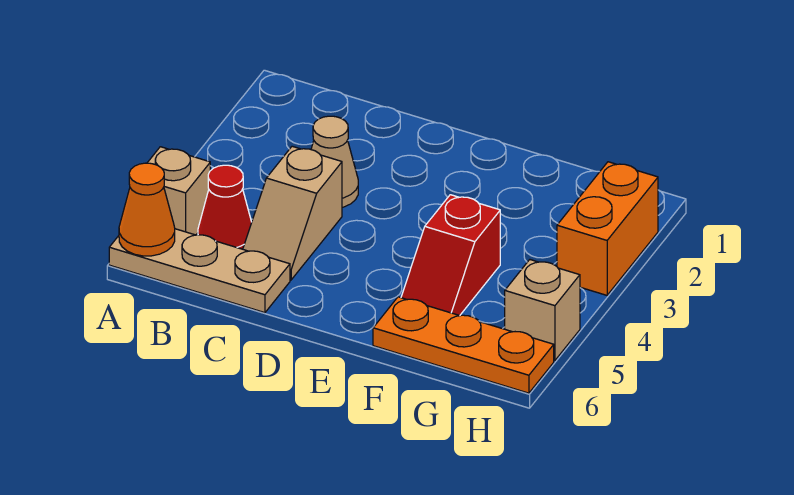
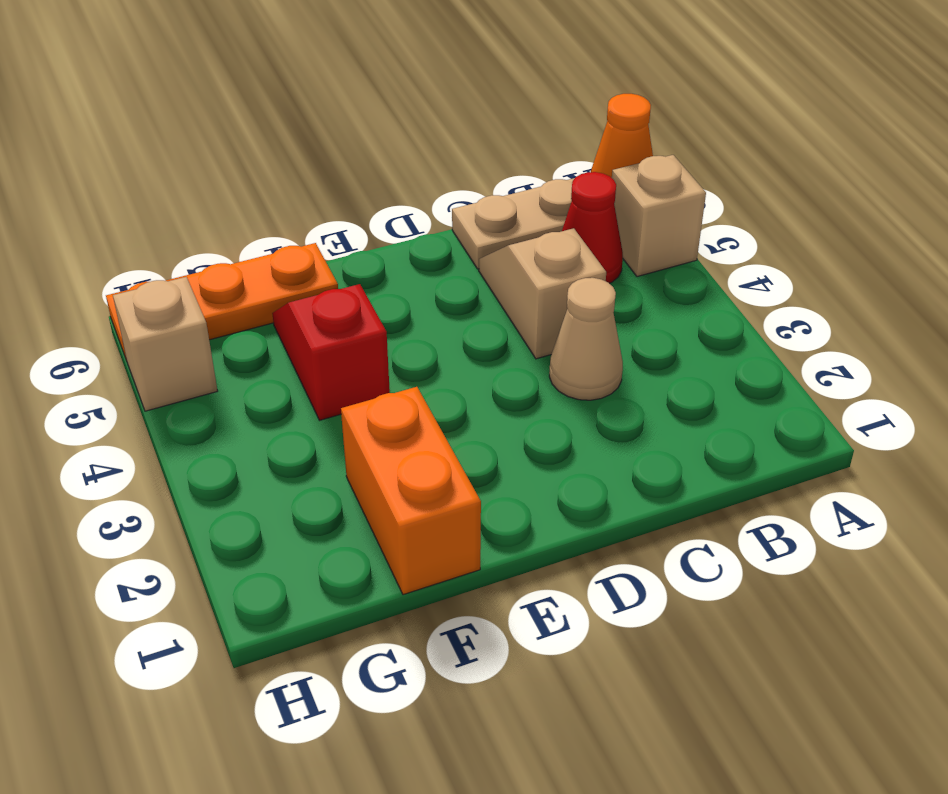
orange 1x2 brick [557,162,658,295] -> orange 1x2 brick moved to [341,387,481,595]

